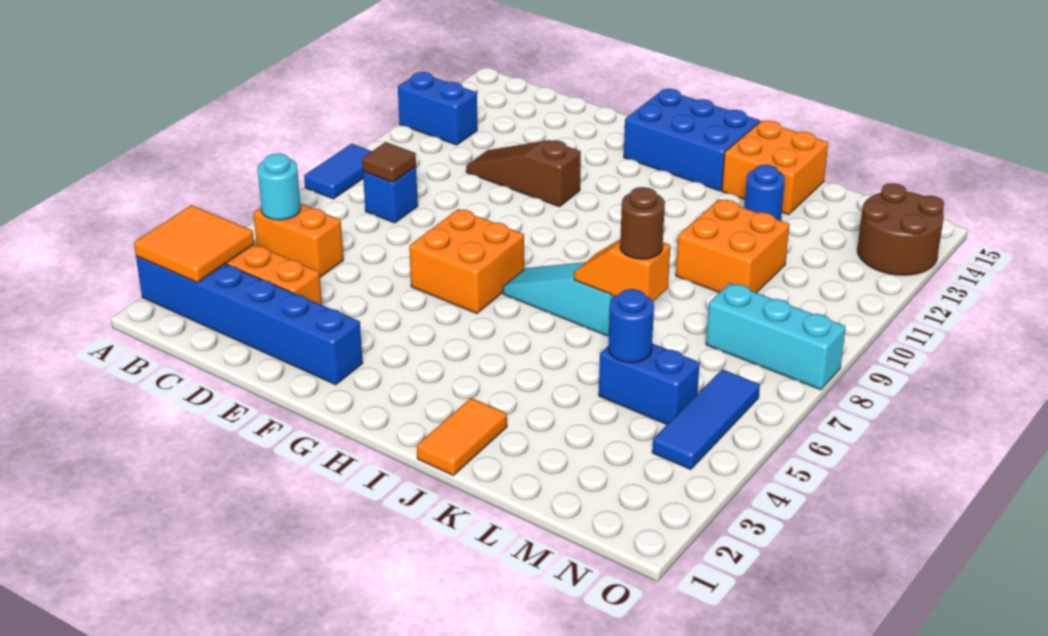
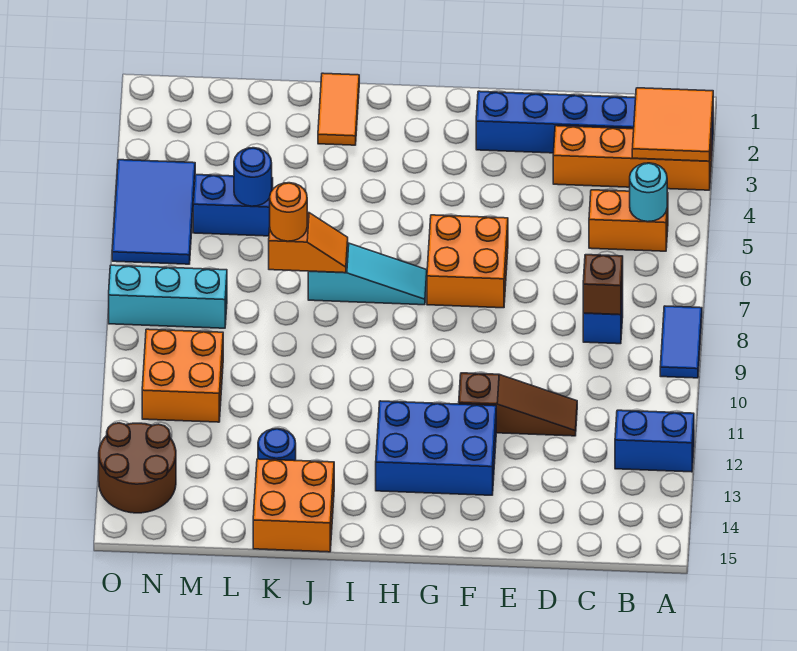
brown 1x1 tile [362,142,416,183] -> brown 1x1 brick [583,255,623,315]
blue 2x3 brick [624,89,760,191] -> blue 2x3 brick moved to [376,401,496,495]
brown 1x1 round brick [620,187,665,259] -> orange 1x1 round brick [270,183,307,241]
orange 2x2 brick [676,199,789,293] -> orange 2x2 brick moved to [142,329,223,422]
blue 1x3 tile [652,369,760,469] -> blue 2x3 tile [112,160,195,264]

